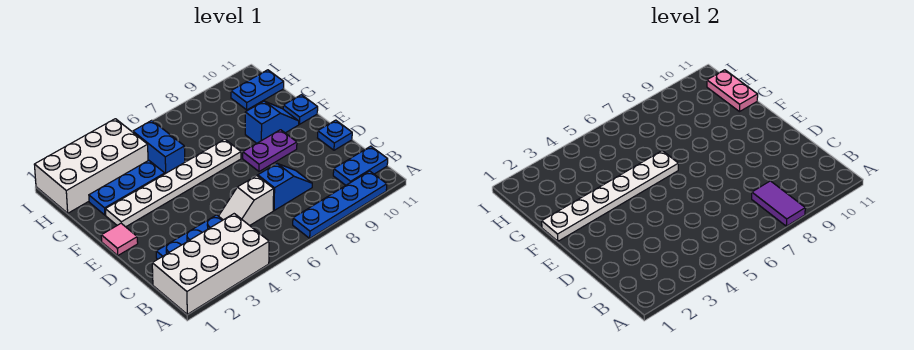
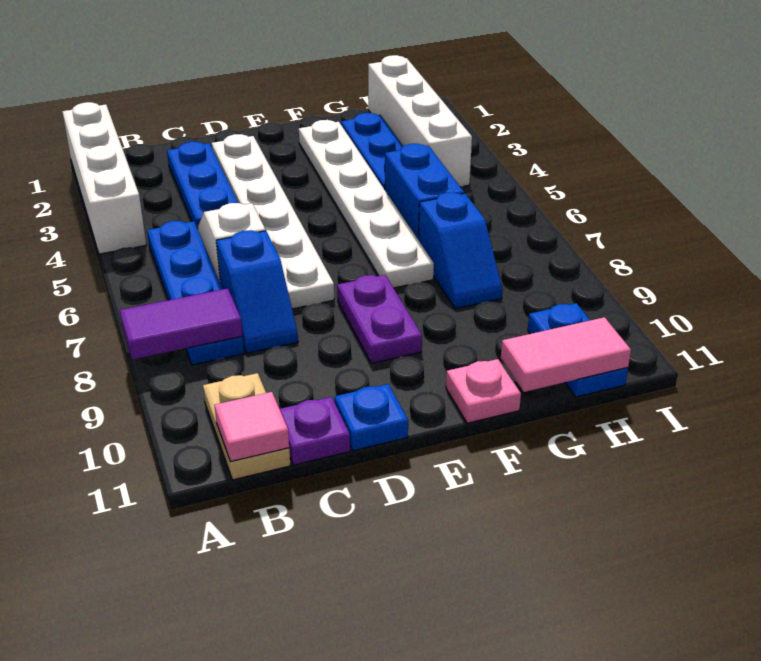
white 2x4 brick [152,214,269,314] -> white 1x4 brick [62,102,146,254]
blue 1x4 plate [293,171,387,238] -> blue 1x4 plate moved to [147,221,244,365]
blue 1x2 plate [333,146,388,185] -> tan 1x2 plate [203,373,291,480]
none -> purple 1x1 plate [280,397,350,465]
pink 1x1 tile [101,223,138,255] -> pink 1x1 tile moved to [215,392,289,462]
white 1x6 plate [542,151,678,241] -> white 1x6 plate moved to [212,134,334,309]
blue 1x2 slope [245,101,299,143] -> blue 1x2 slope moved to [419,192,503,309]
blue 1x1 plate [283,95,318,124] -> pink 1x1 plate [446,359,521,423]
blue 1x2 brick [133,120,185,174] -> blue 1x2 brick turned to [385,144,464,240]
pink 1x2 plate [707,70,758,112] -> pink 1x2 tile [501,317,631,392]
white 2x4 brick [34,119,148,213] -> white 1x4 brick [368,55,472,186]

